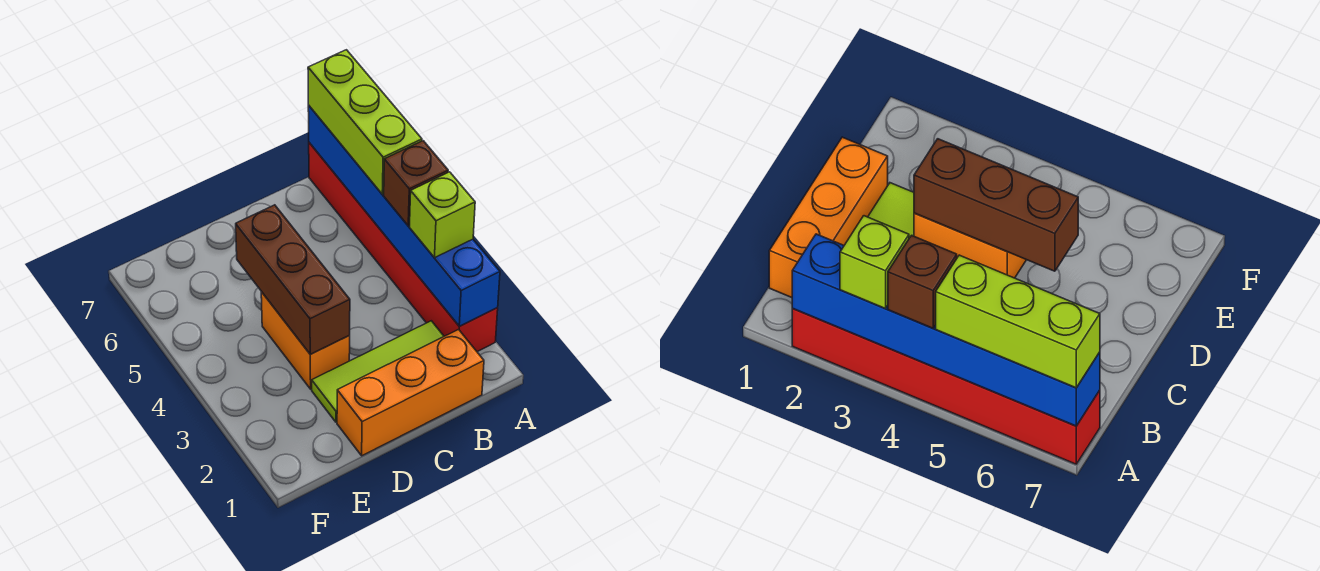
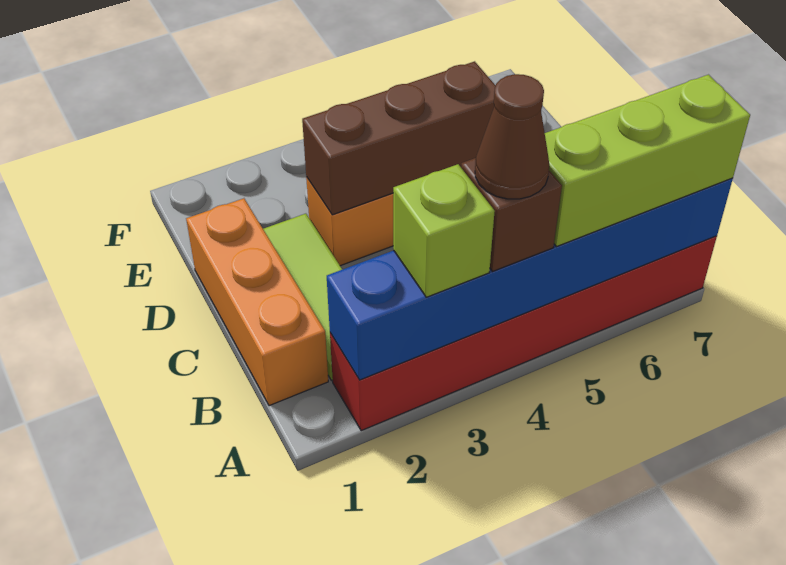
none -> brown 1x1 cone [475,74,549,199]

